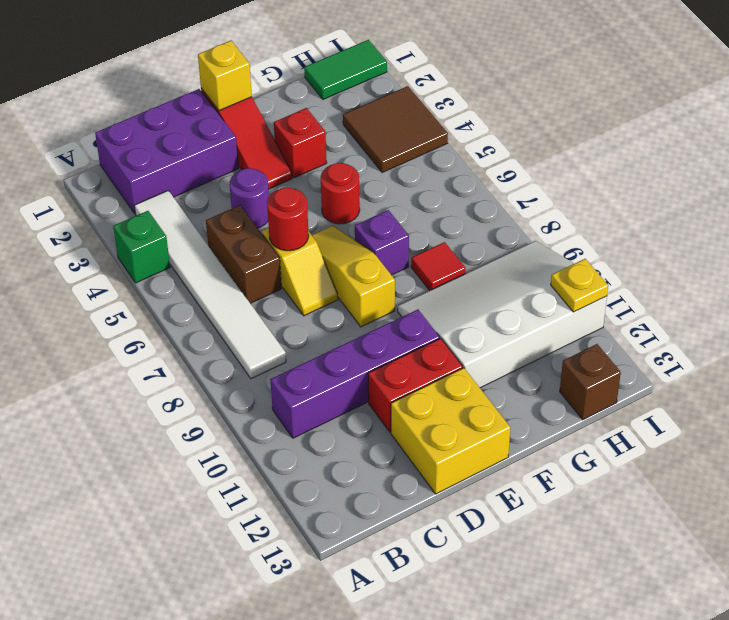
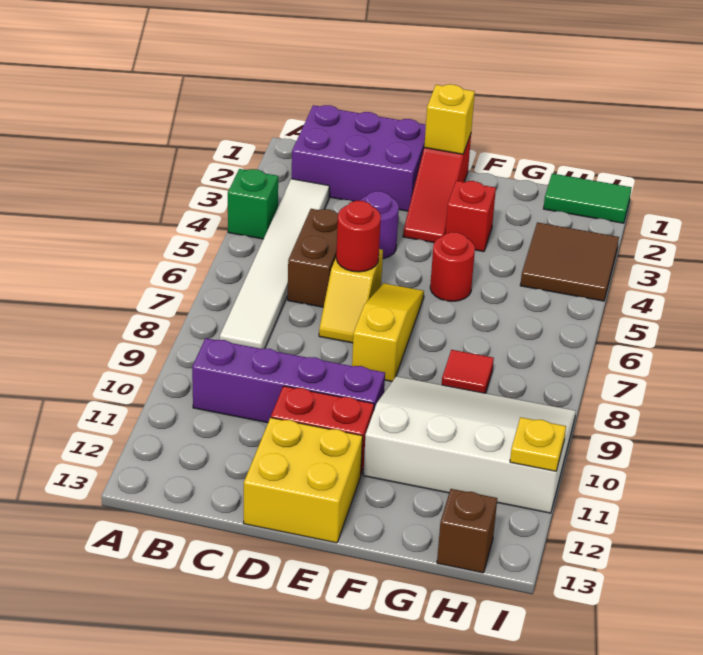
purple 1x1 brick [355,210,409,275] -> none

